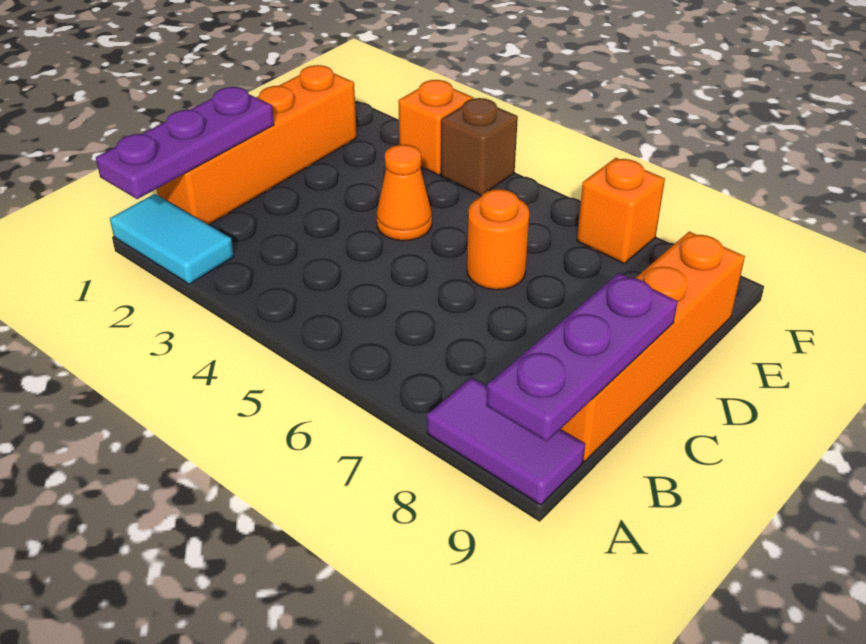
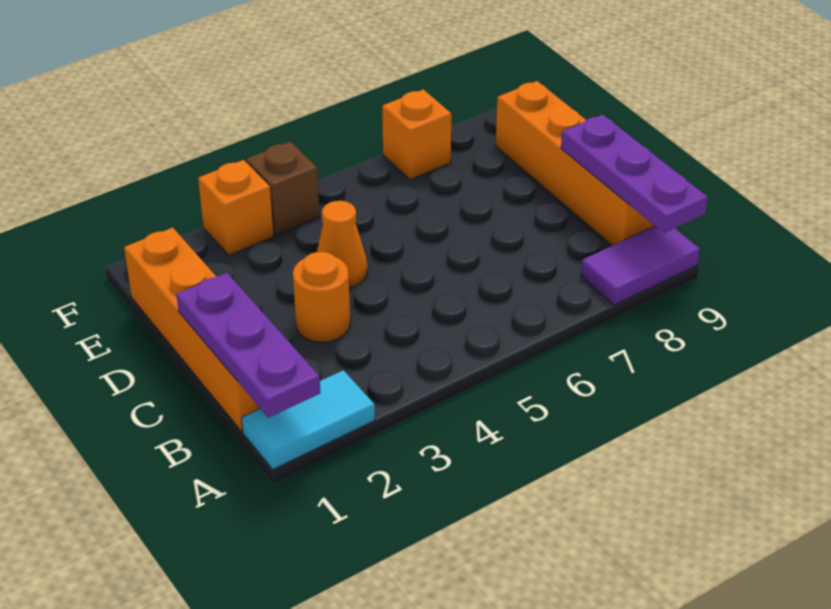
orange 1x1 round brick [467,189,529,290] -> orange 1x1 round brick moved to [293,252,350,342]

